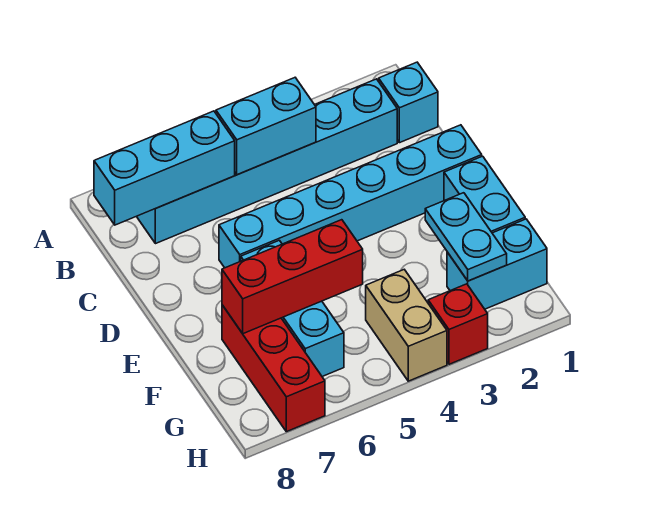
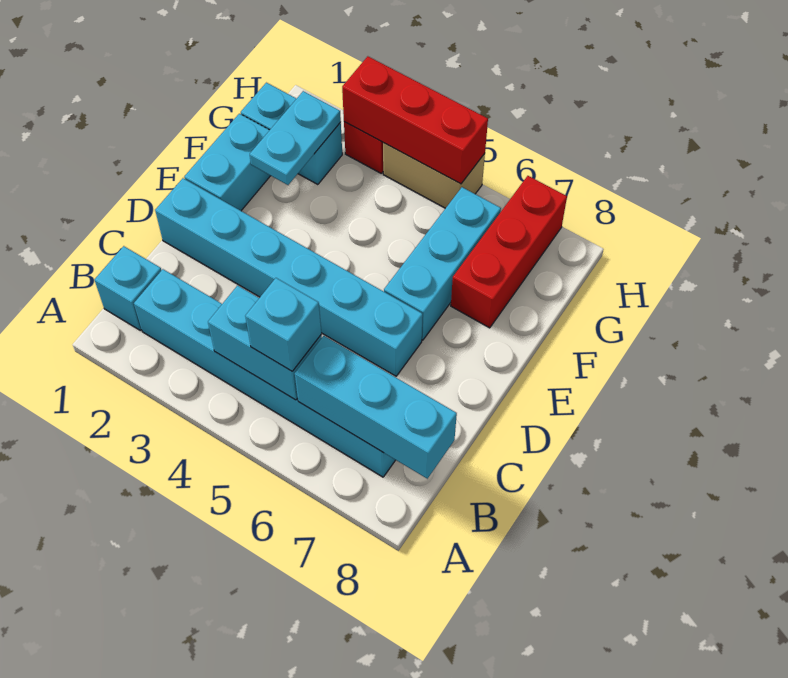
none -> cyan 1x1 brick [245,278,321,371]
red 1x3 brick [222,220,363,334] -> red 1x3 brick moved to [342,56,488,184]
tan 1x2 brick [366,270,447,381] -> tan 1x2 brick turned to [383,143,485,208]

